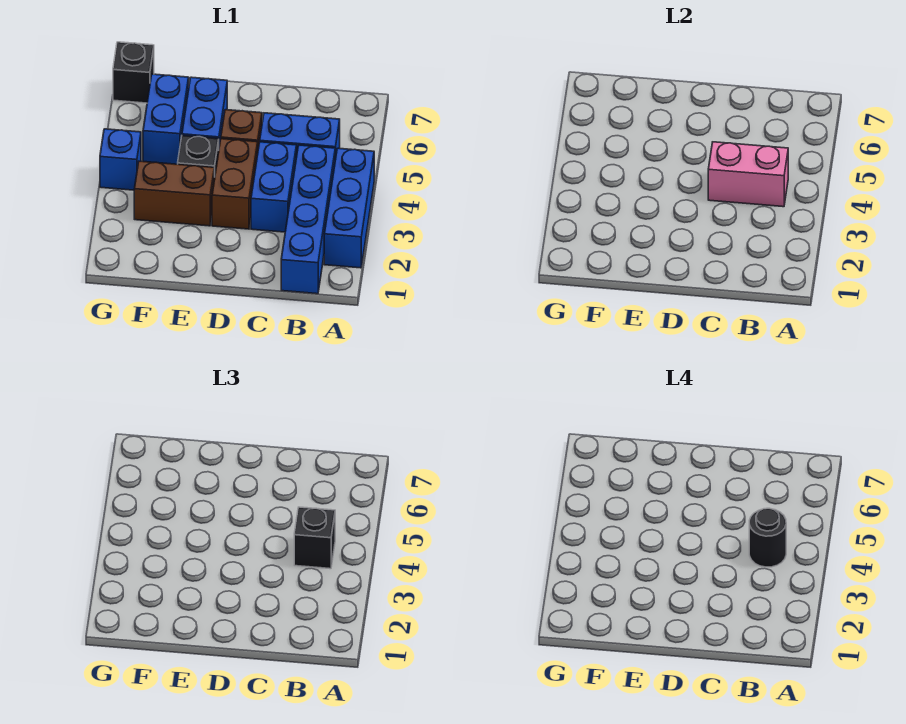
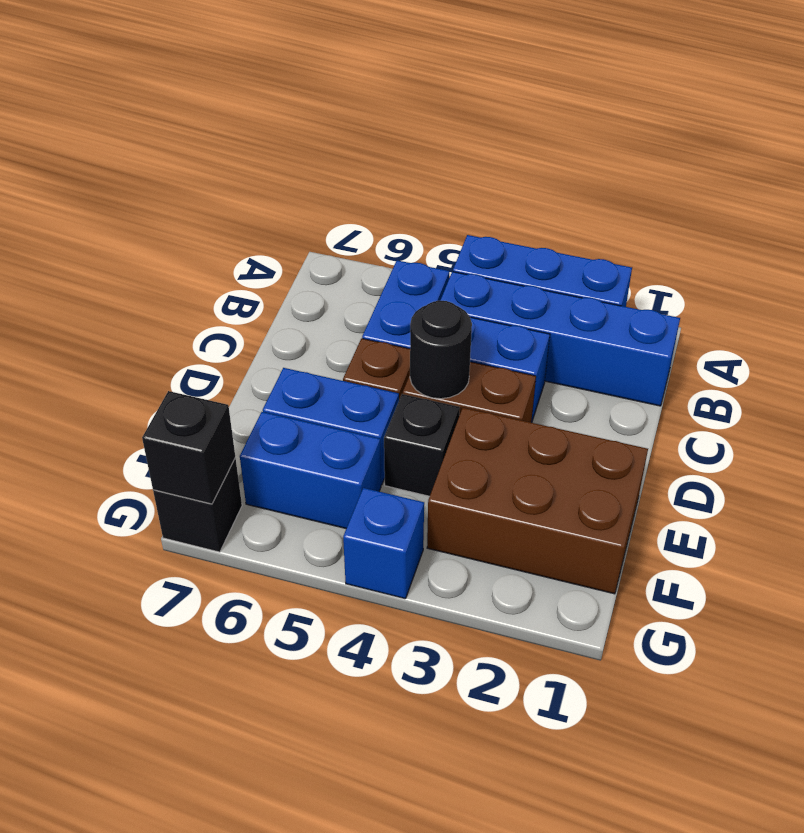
pink 1x2 brick [708,142,788,207] -> none
black 1x1 brick [294,507,335,569] -> black 1x1 brick moved to [142,391,235,504]
black 1x1 round brick [749,508,786,567] -> black 1x1 round brick moved to [410,301,472,399]
brown 1x2 brick [134,161,214,226] -> brown 2x3 brick [427,408,648,594]

